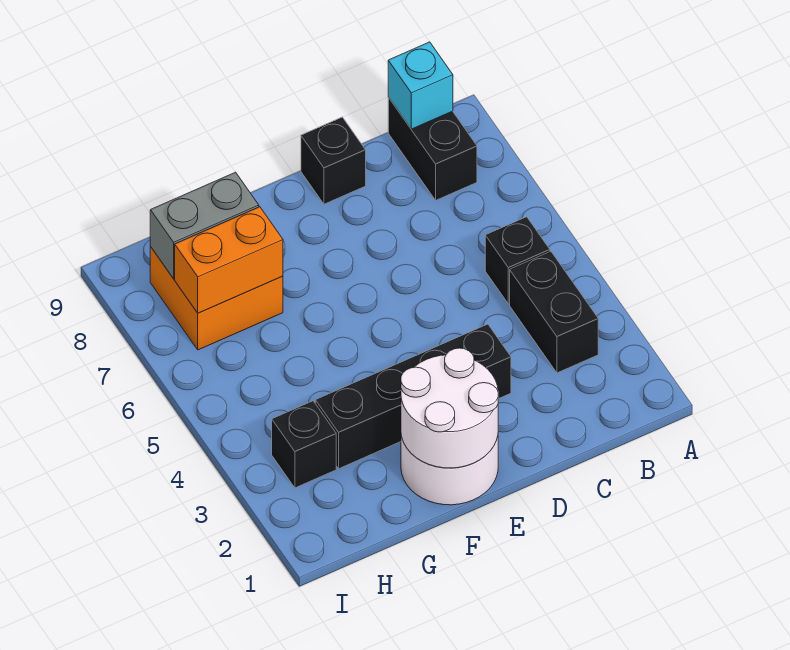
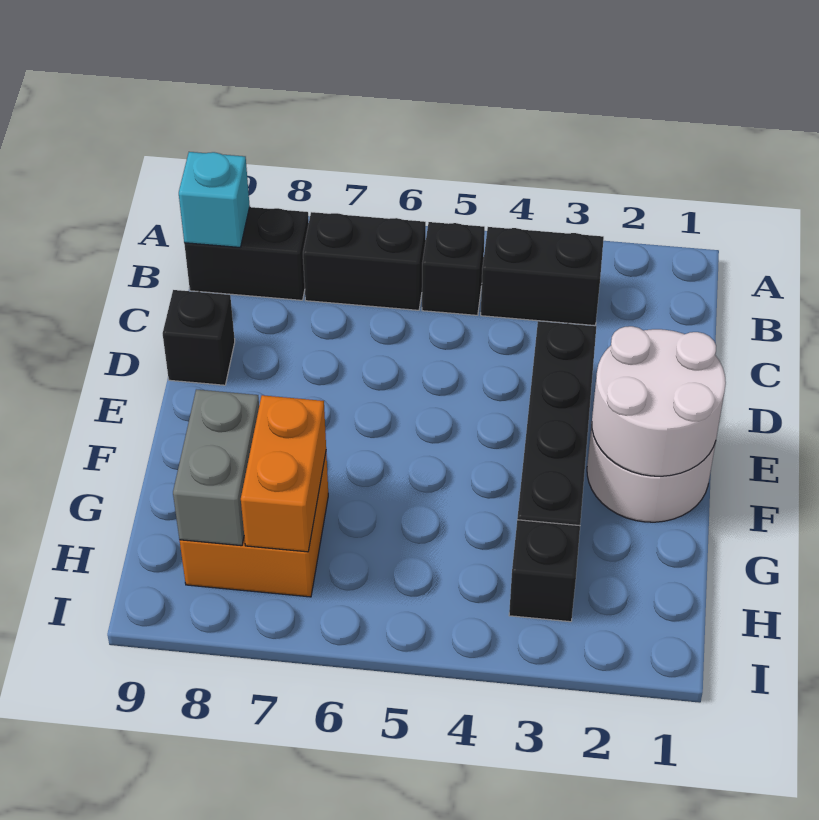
none -> black 1x2 brick [303,212,426,310]

